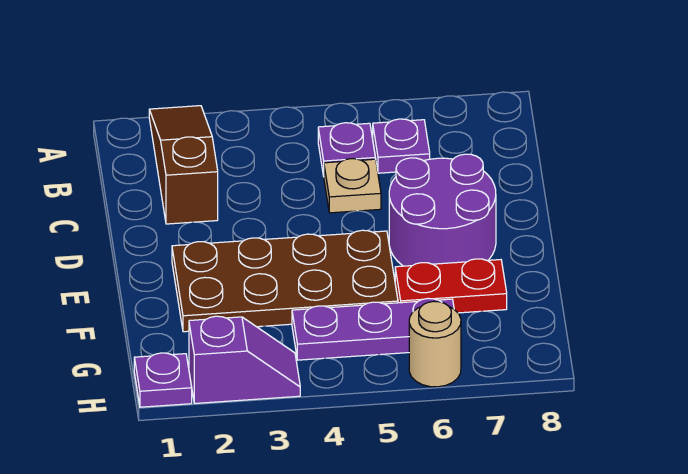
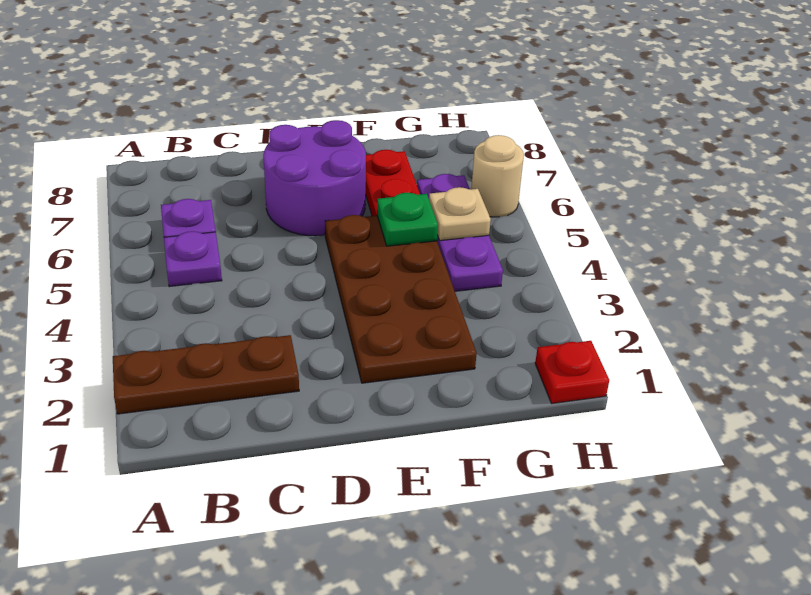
brown 1x3 slope [149,106,218,224] -> brown 1x3 plate [113,335,299,414]
tan 1x1 plate [324,159,381,213] -> tan 1x1 plate moved to [429,187,491,241]
none -> green 1x1 plate [377,193,438,246]
purple 1x1 plate [134,353,192,407] -> red 1x1 plate [535,341,609,404]
purple 1x2 slope [189,316,300,403] -> none

